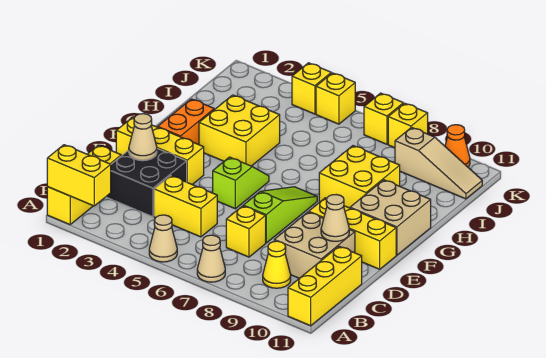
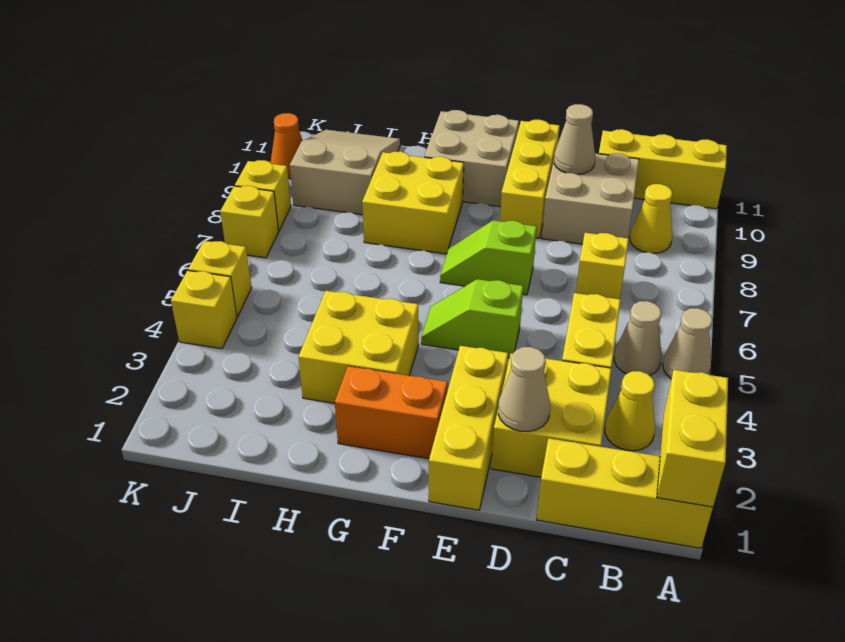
tan 1x1 cone [197,235,225,282] -> tan 1x1 cone moved to [614,301,662,376]
none -> yellow 1x1 cone [605,371,655,451]
black 2x2 brick [106,149,187,217] -> yellow 2x2 brick [491,353,611,477]
lime 1x3 slope [243,187,317,243] -> lime 1x2 slope [440,220,537,295]
tan 1x3 slope [395,128,482,199] -> tan 2x3 slope [290,130,400,215]

